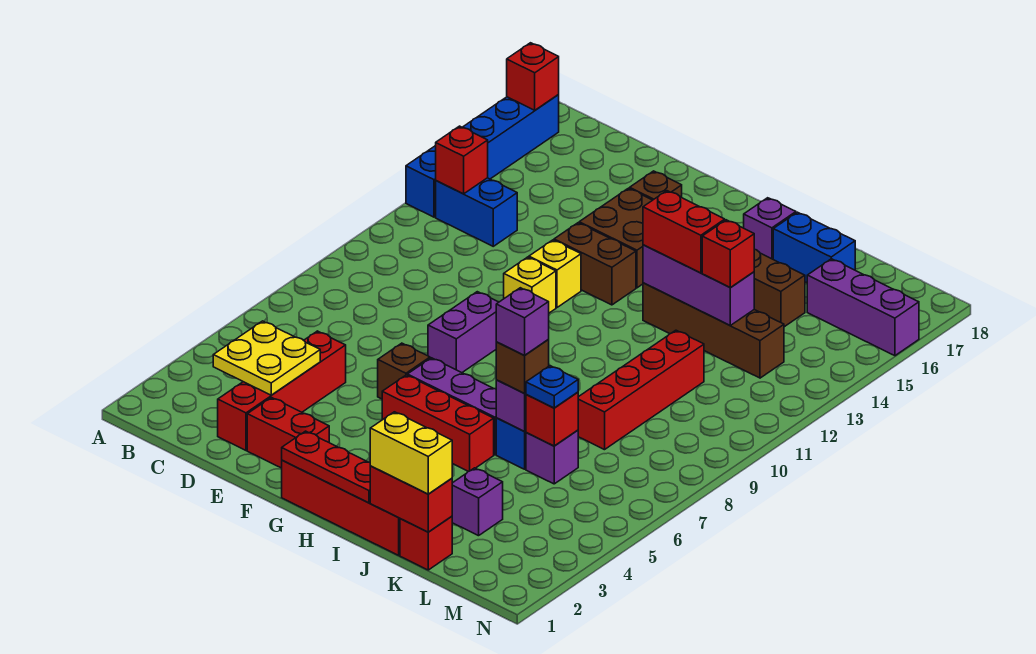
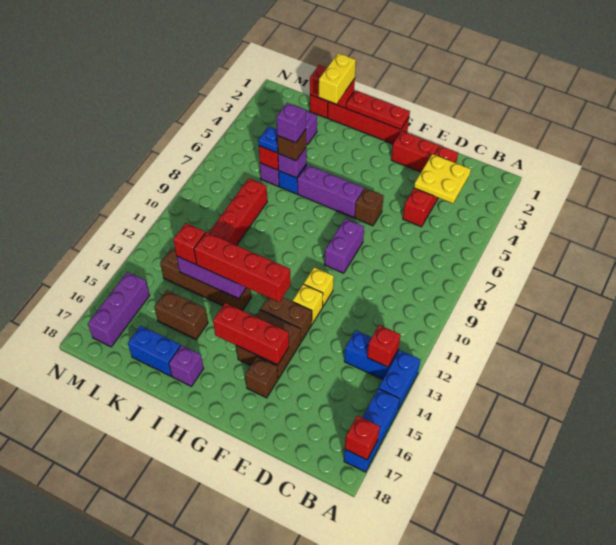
red 1x3 brick [382,375,494,471] -> red 1x3 brick moved to [213,303,289,365]
red 1x2 brick [643,191,725,273] -> red 1x4 brick [194,232,291,302]
yellow 1x2 brick [370,412,452,494] -> yellow 1x2 brick turned to [319,53,356,104]
purple 1x3 brick [807,259,919,356] -> purple 1x3 brick turned to [88,272,150,347]

